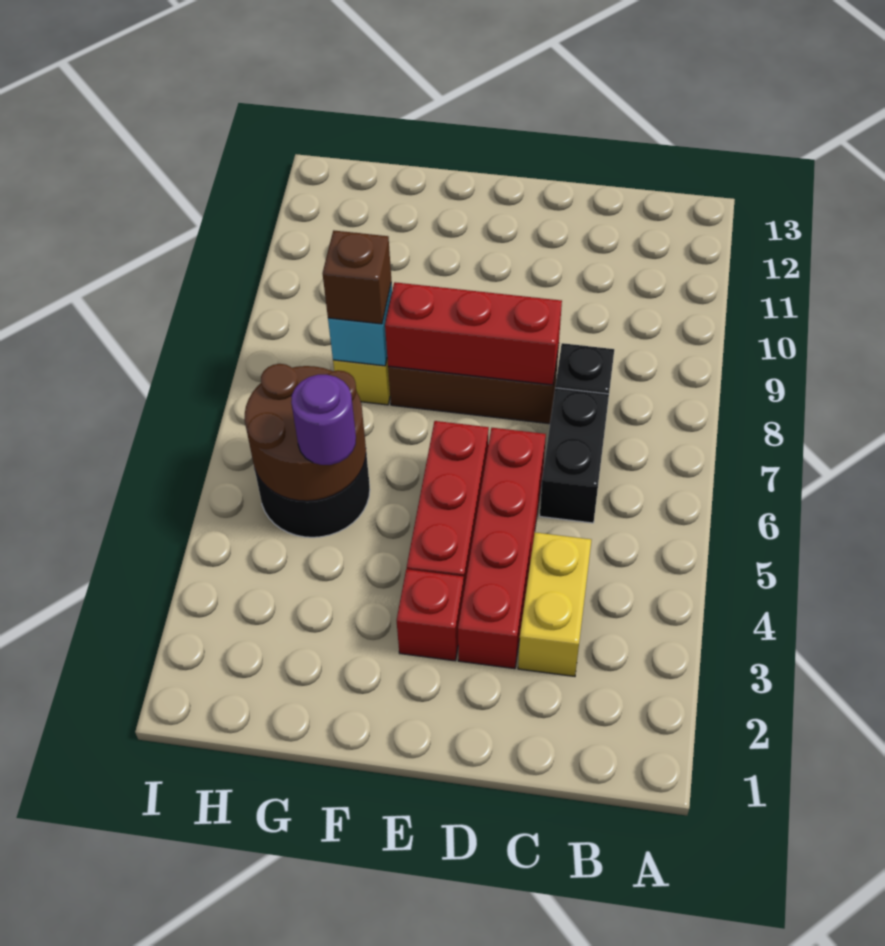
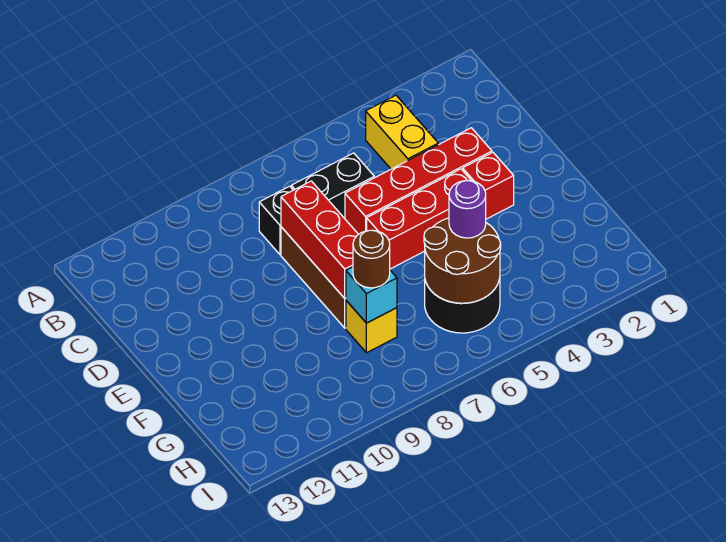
yellow 1x2 brick [518,532,591,676] -> yellow 1x2 brick turned to [366,95,438,169]
brown 1x1 brick [323,230,391,324] -> brown 1x1 round brick [353,230,390,288]

